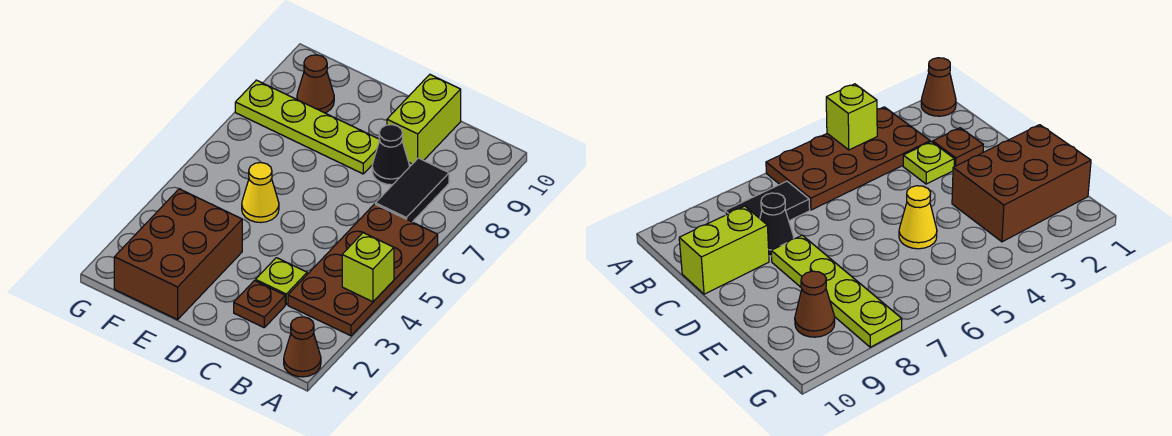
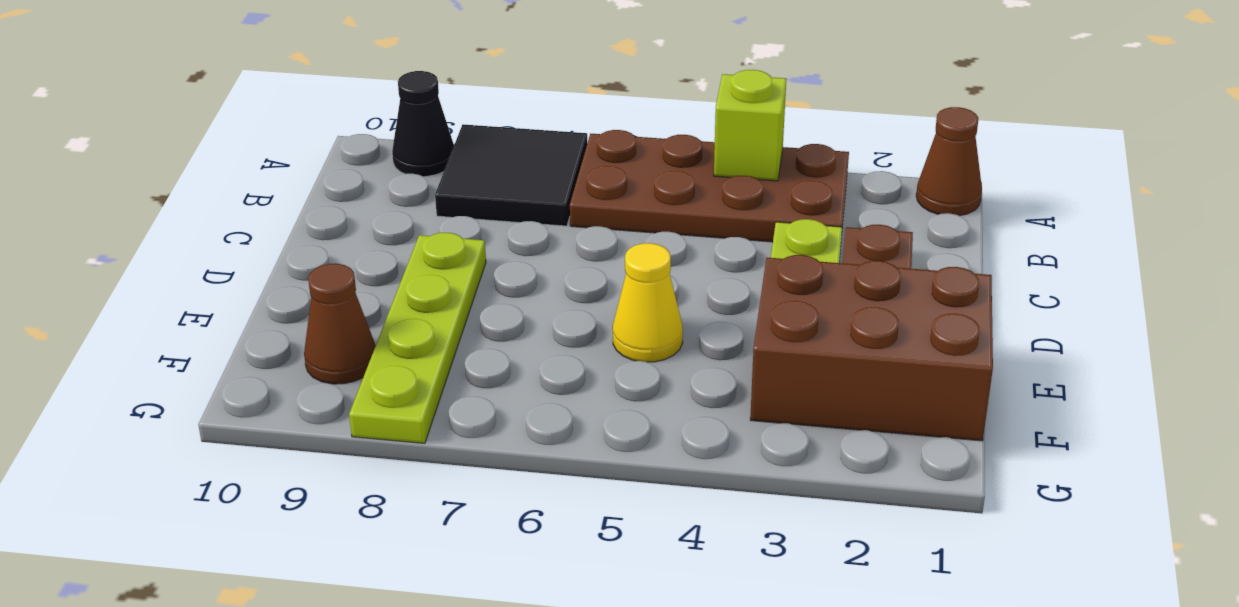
black 1x2 tile [376,158,449,222] -> black 2x2 tile [435,124,587,226]
black 1x1 cone [372,125,409,185] -> black 1x1 cone moved to [392,71,454,177]
lime 1x2 brick [387,75,461,164] -> none

